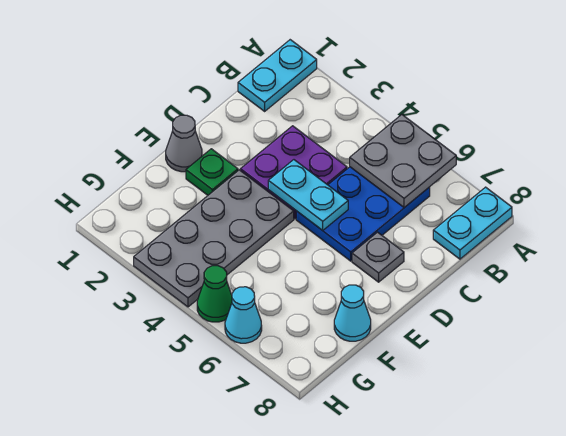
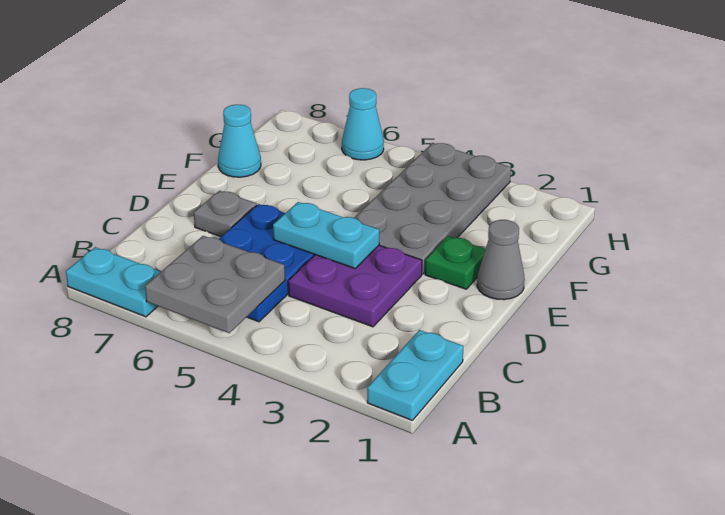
cyan 1x2 plate [433,187,512,259] -> cyan 1x2 plate turned to [66,247,161,317]
green 1x1 cone [197,266,232,322] -> none

